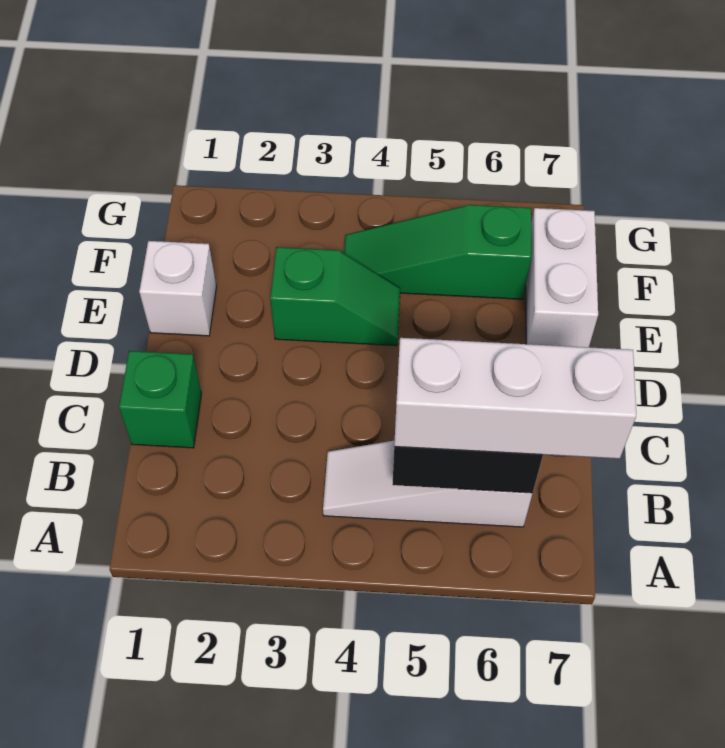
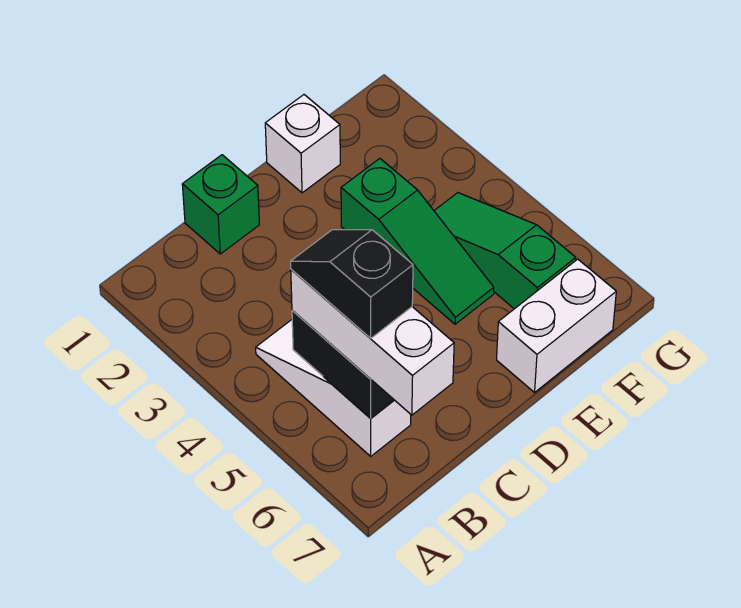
none -> black 1x2 slope [291,230,413,338]
green 1x2 slope [270,247,400,346] -> green 1x3 slope [341,159,494,324]

